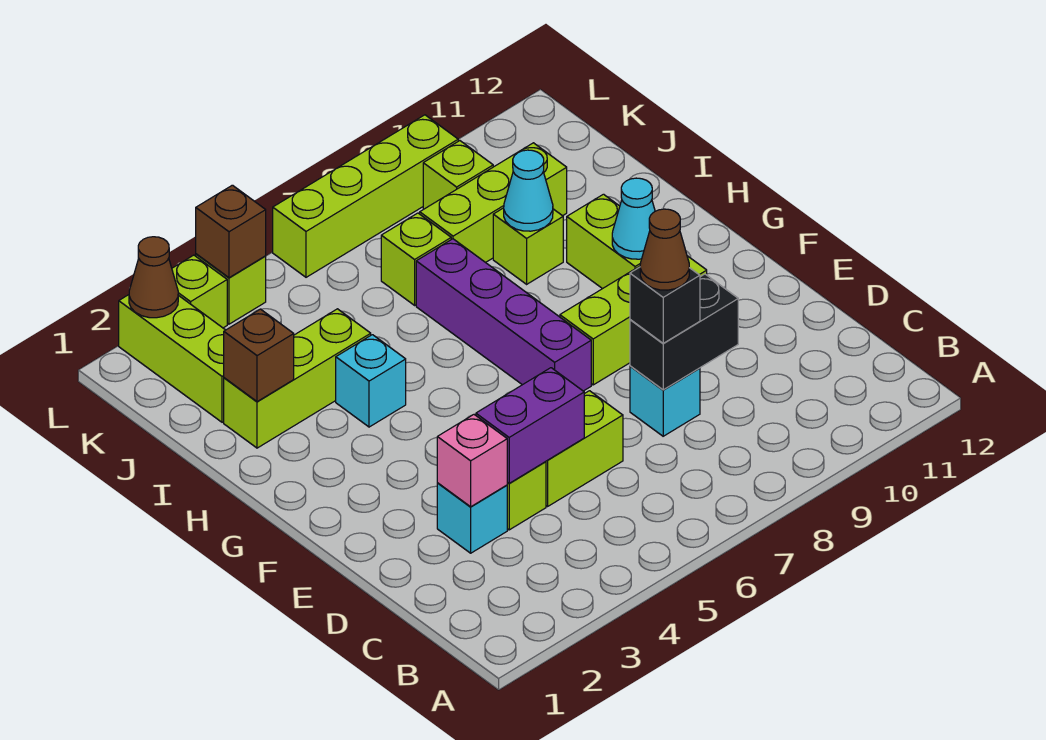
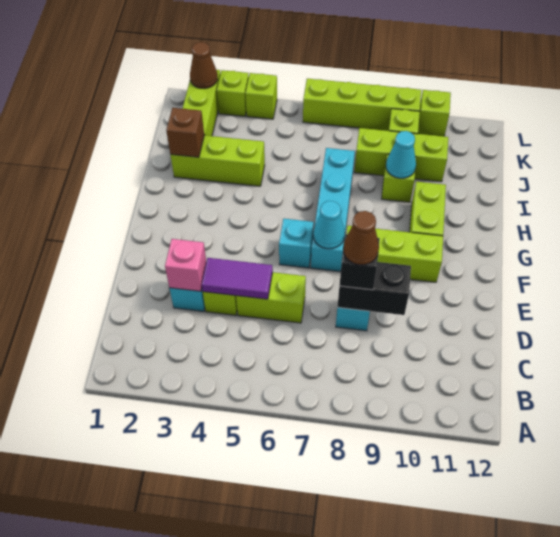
purple 1x2 brick [476,368,584,483] -> purple 1x2 tile [202,258,273,299]
purple 1x4 brick [416,239,591,391] -> cyan 1x4 brick [311,148,355,272]
cyan 1x1 cone [612,178,655,259] -> cyan 1x1 cone moved to [313,201,345,249]
cyan 1x1 brick [336,335,406,427] -> cyan 1x1 brick moved to [279,219,314,268]
lime 1x1 brick [381,213,451,305] -> lime 1x1 brick moved to [418,90,451,136]
brown 1x1 brick [196,185,266,278] -> none

